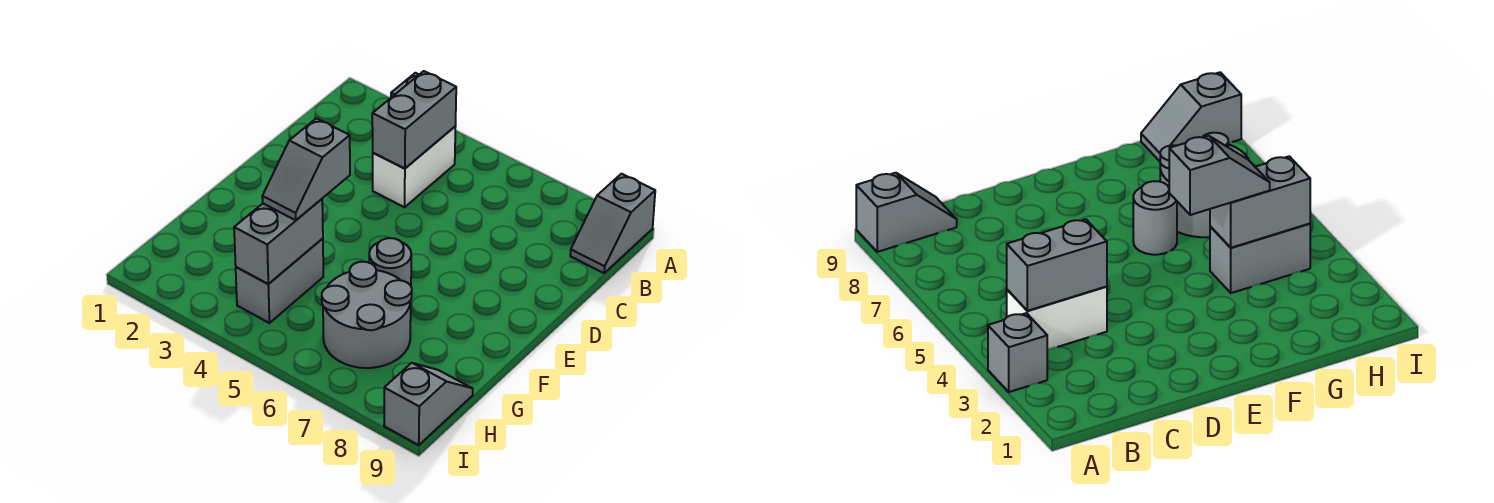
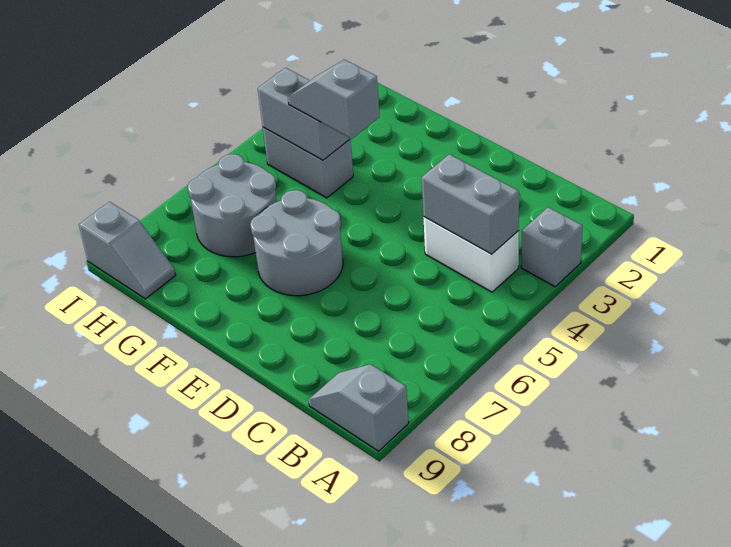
grey 1x1 round brick [369,238,411,286] -> grey 2x2 round brick [250,190,343,296]

